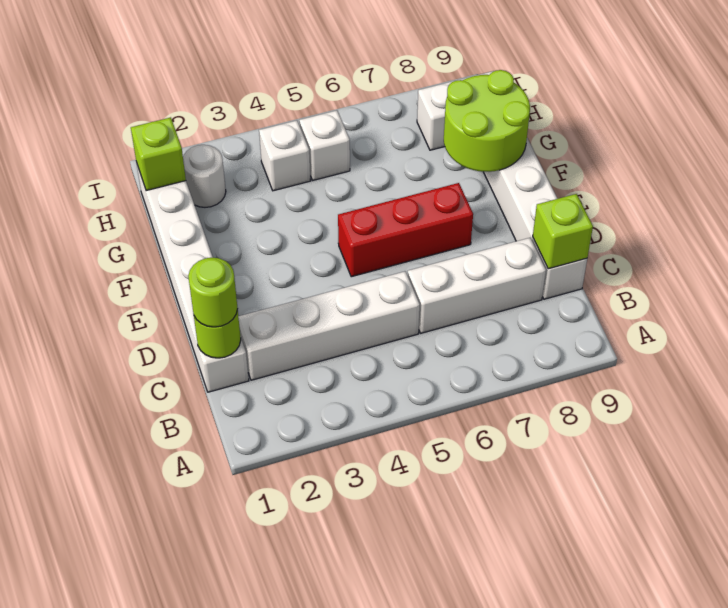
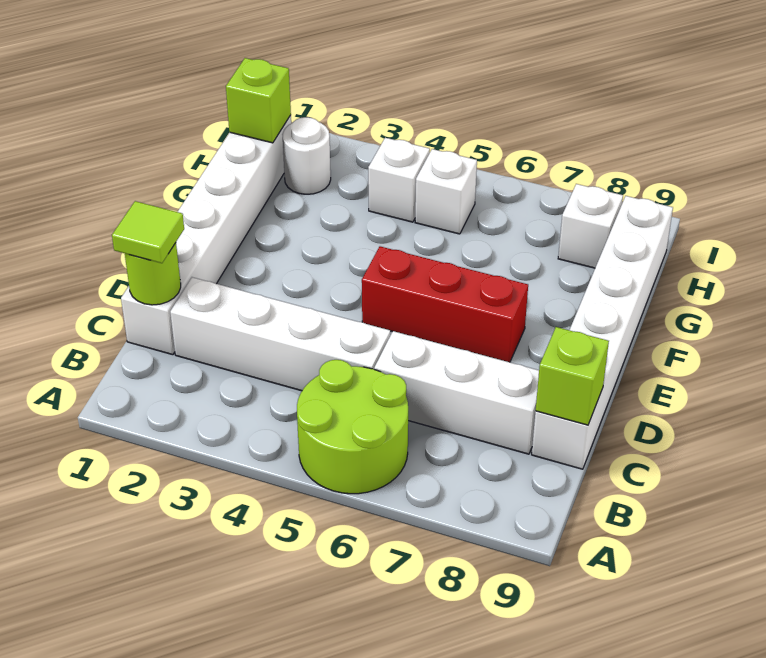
lime 1x1 round brick [188,258,238,327] -> lime 1x1 tile [112,201,184,263]
lime 2x2 round brick [444,70,530,172] -> lime 2x2 round brick moved to [297,360,408,494]

